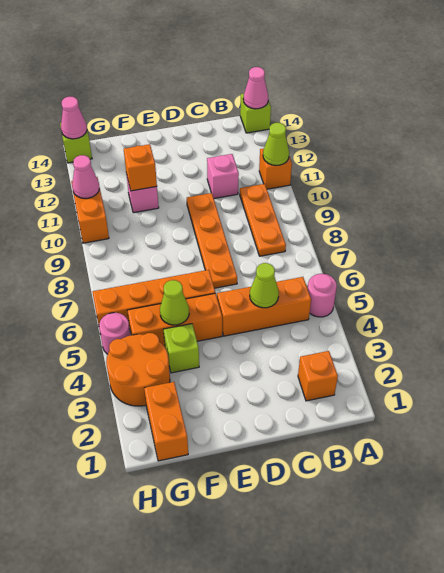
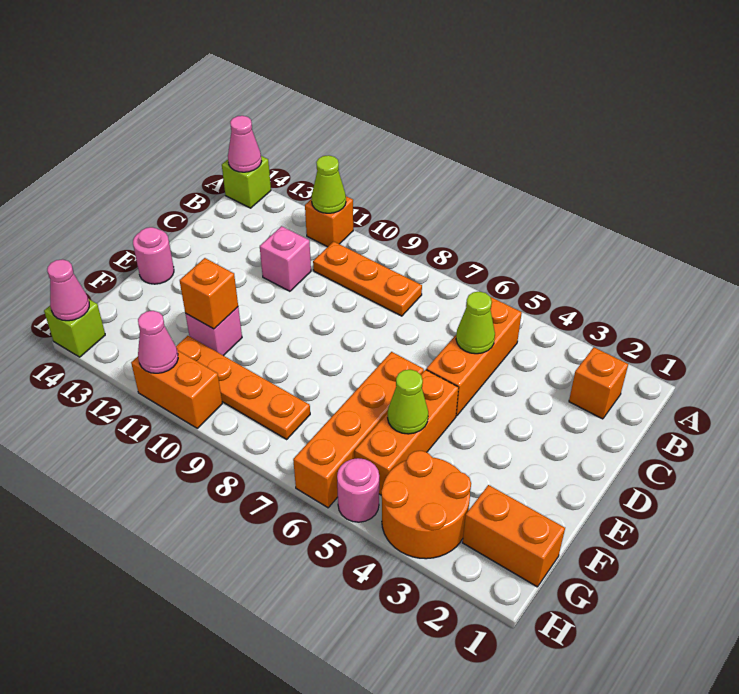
pink 1x1 round brick [308,274,337,317] -> pink 1x1 round brick moved to [133,227,174,284]
orange 1x4 plate [187,193,237,288] -> orange 1x4 plate moved to [176,336,310,439]
lime 1x1 brick [163,324,199,373] -> none

